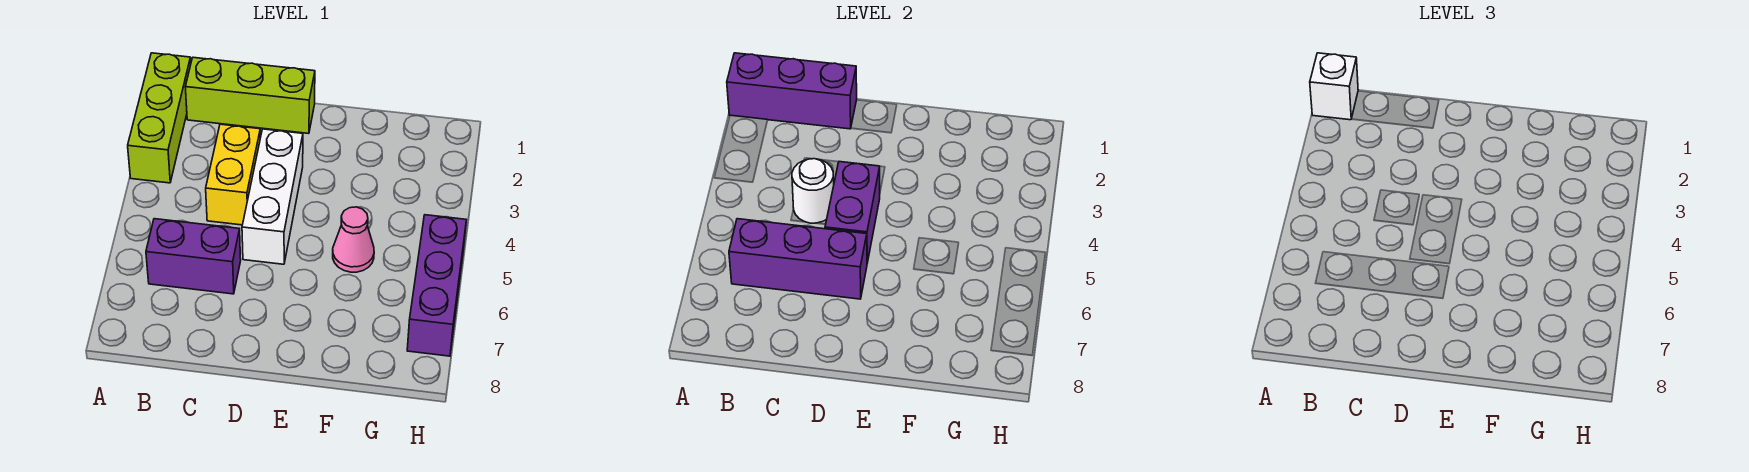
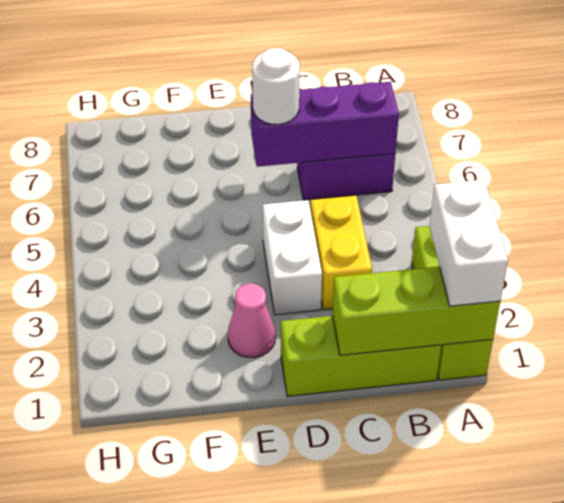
purple 1x3 brick [727,53,857,129] -> lime 1x3 brick [332,267,500,355]
white 1x1 brick [1310,53,1358,120] -> white 1x2 brick [429,180,508,306]
white 1x1 round brick [792,159,834,223] -> white 1x1 round brick moved to [252,48,300,124]
white 1x3 brick [242,129,303,264] -> white 1x2 brick [263,200,322,315]
purple 1x2 brick [825,162,880,263] -> none
pink 1x1 cone [333,207,374,272] -> pink 1x1 cone moved to [228,284,275,358]
purple 1x3 brick [407,215,466,356] -> none

